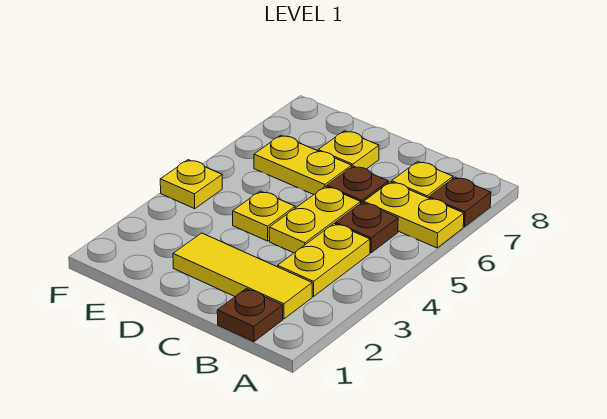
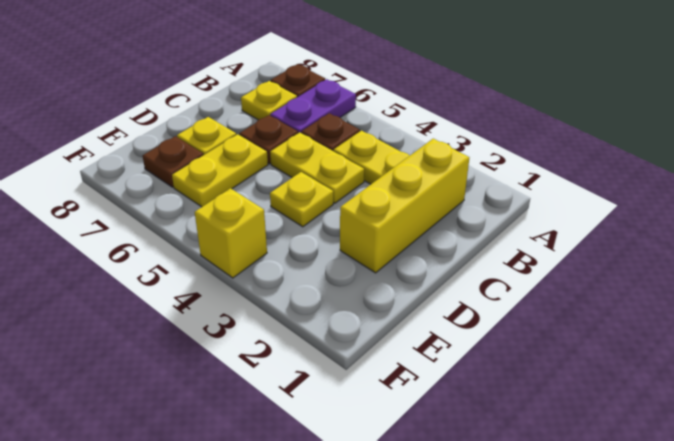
yellow 1x2 plate [364,182,464,248] -> purple 1x2 plate [270,79,356,133]
brown 1x1 plate [217,289,283,342] -> brown 1x1 plate moved to [143,136,203,187]
yellow 1x3 tile [173,233,312,319] -> yellow 1x3 brick [340,139,469,273]
yellow 1x1 plate [160,160,222,209] -> yellow 1x1 brick [195,188,267,278]

